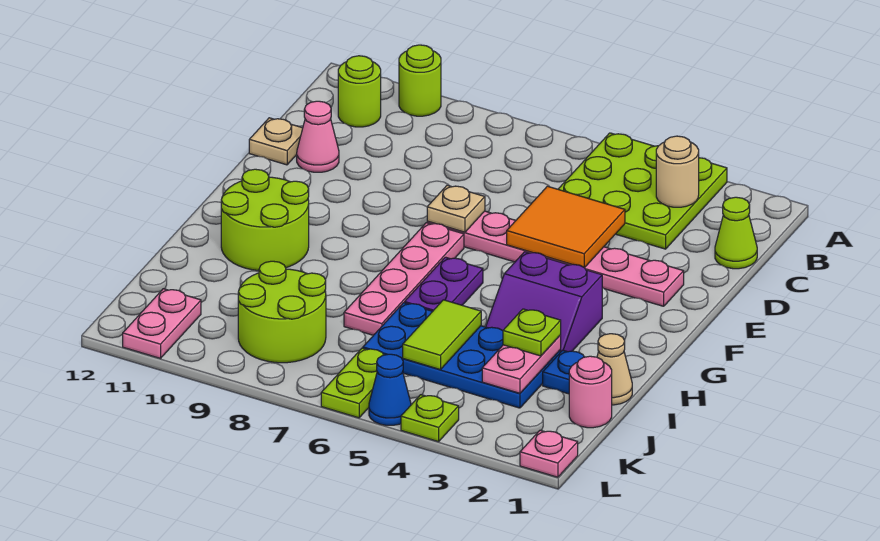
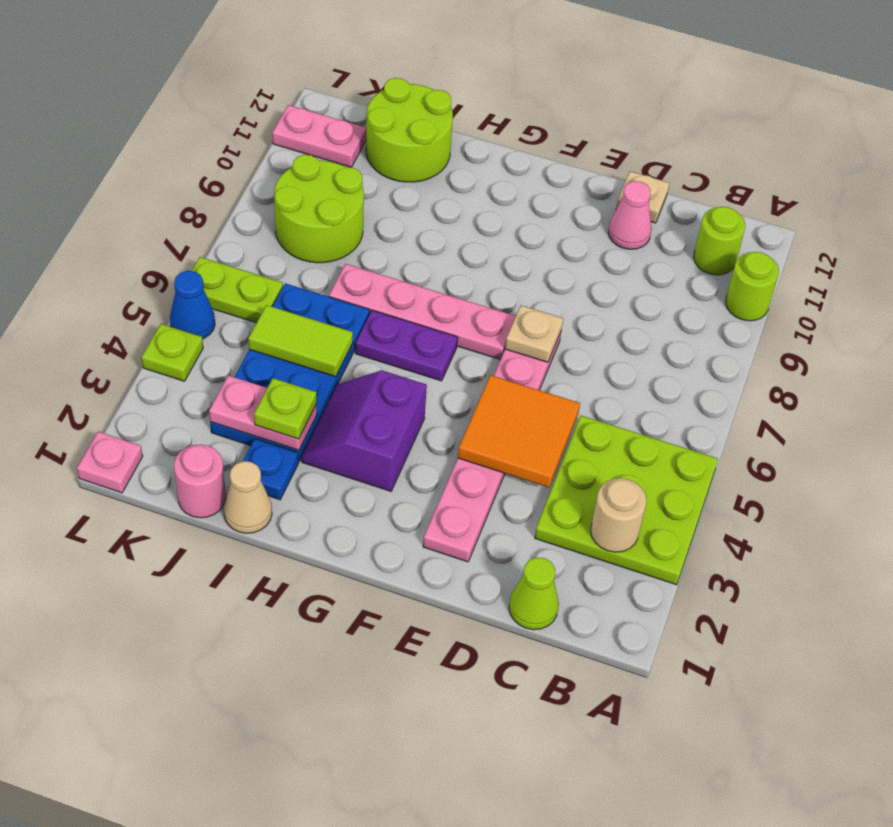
lime 2x2 round brick [221,169,309,271] -> lime 2x2 round brick moved to [366,78,453,182]

